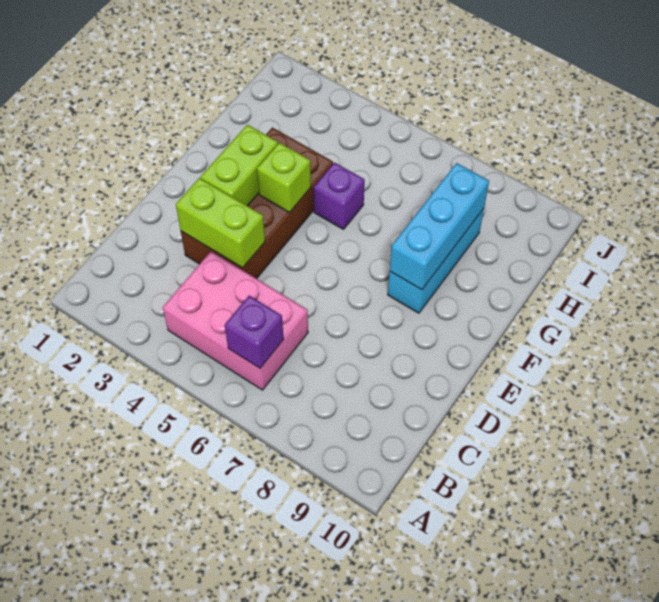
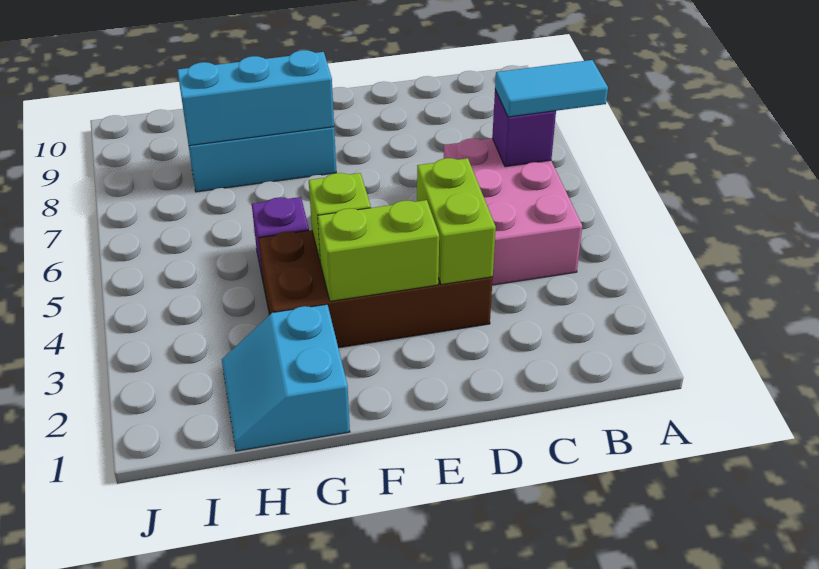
none -> cyan 1x2 tile [495,60,608,117]
none -> cyan 2x2 slope [222,304,350,451]

